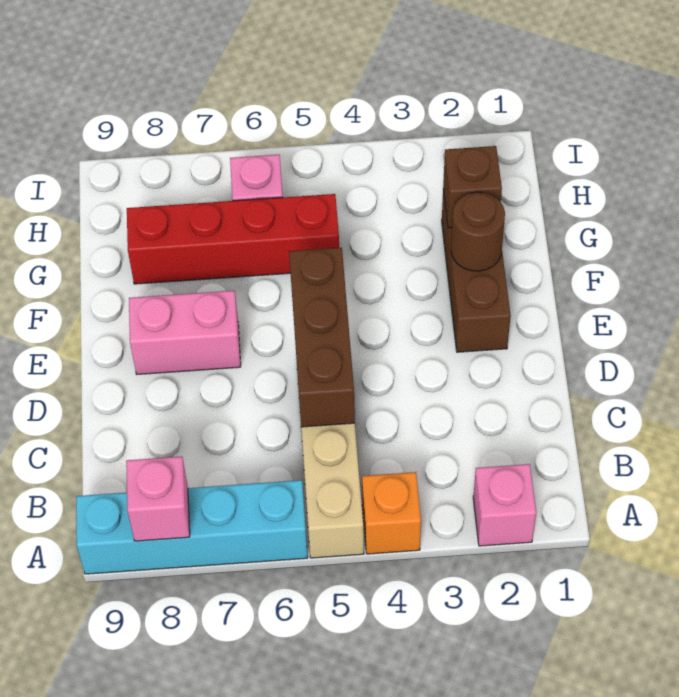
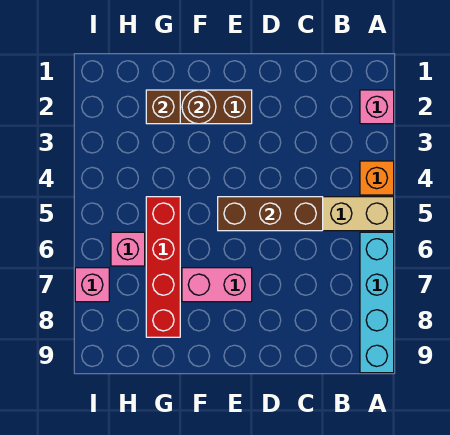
pink 1x1 brick [126,457,190,541] -> pink 1x1 brick moved to [75,268,109,302]
pink 1x2 brick [129,291,241,374] -> pink 1x2 brick turned to [182,268,252,302]

